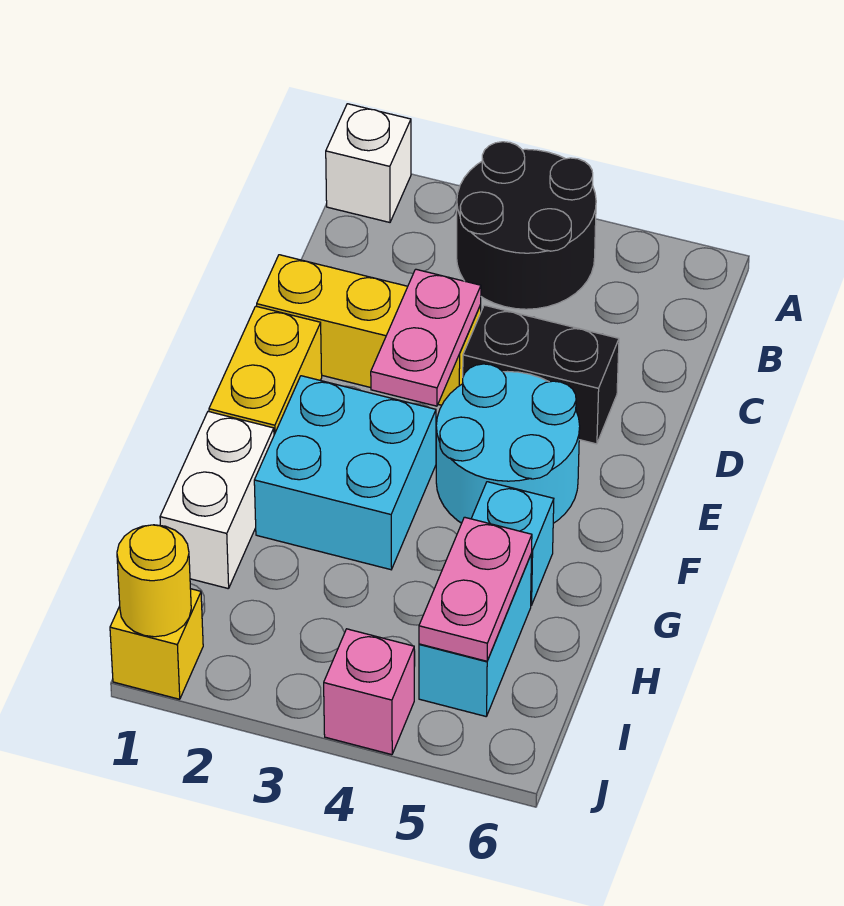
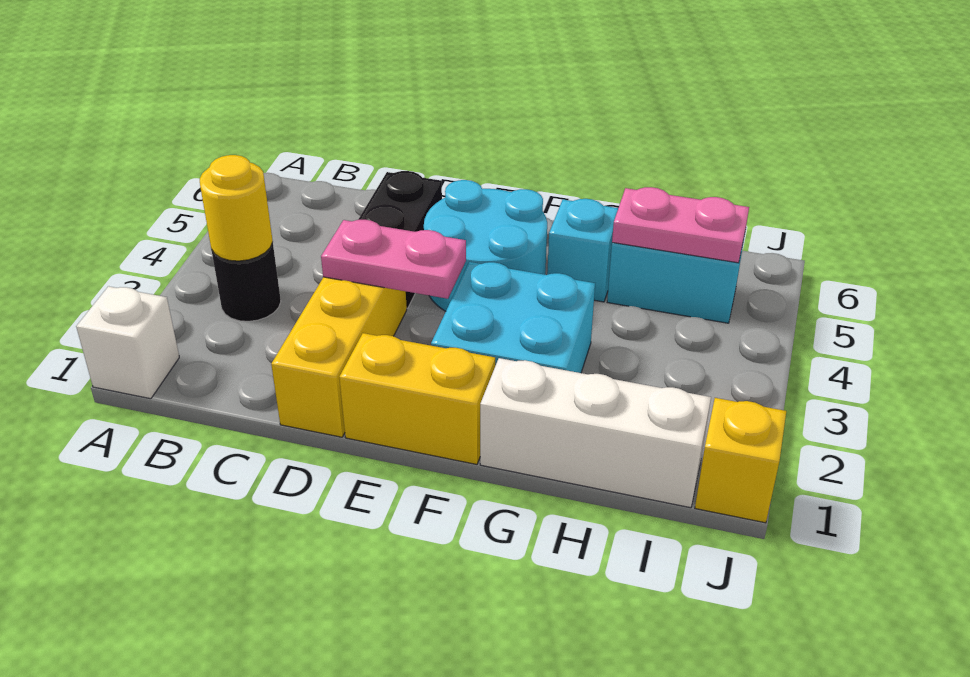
black 2x2 round brick [457,142,596,309] -> black 1x1 round brick [212,242,281,321]
white 1x2 brick [160,411,274,589] -> white 1x3 brick [480,358,711,508]
yellow 1x1 round brick [117,525,191,637] -> yellow 1x1 round brick moved to [200,155,273,261]
pink 1x1 brick [324,629,414,755] -> none

